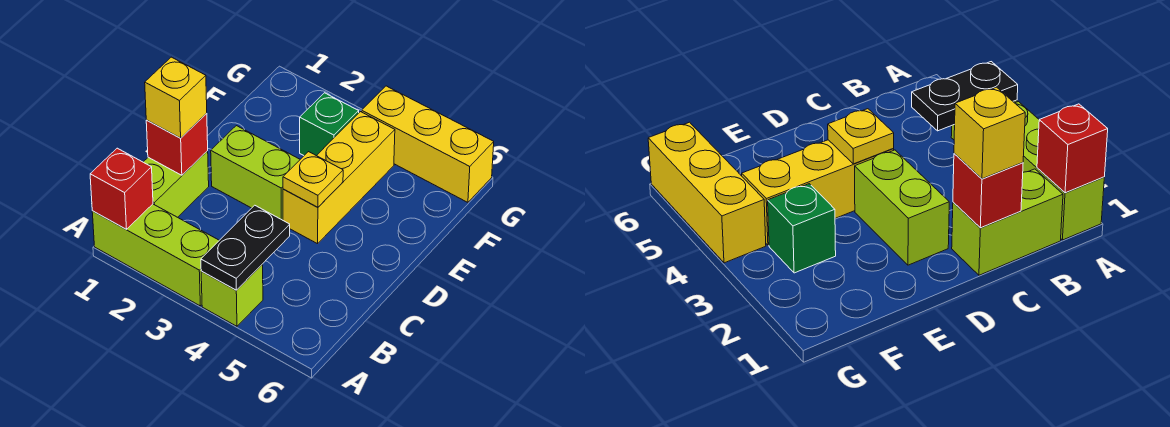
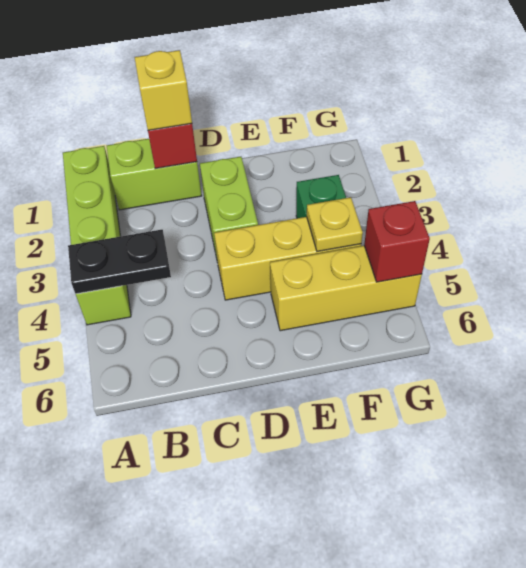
red 1x1 brick [90,148,153,229] -> red 1x1 brick moved to [364,201,430,282]
yellow 1x1 plate [283,152,343,207] -> yellow 1x1 plate moved to [307,197,363,252]
yellow 1x3 brick [362,86,494,202] -> yellow 1x3 brick turned to [270,246,422,331]

